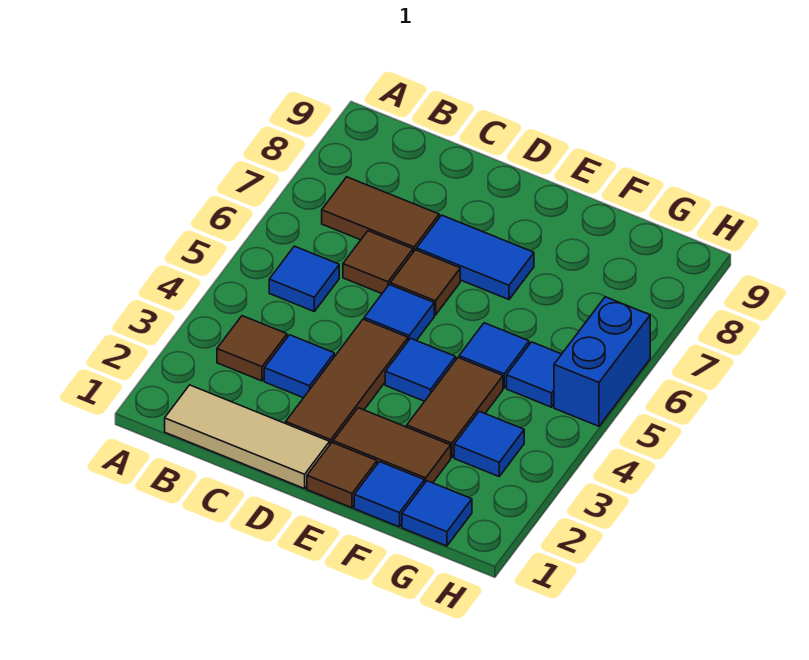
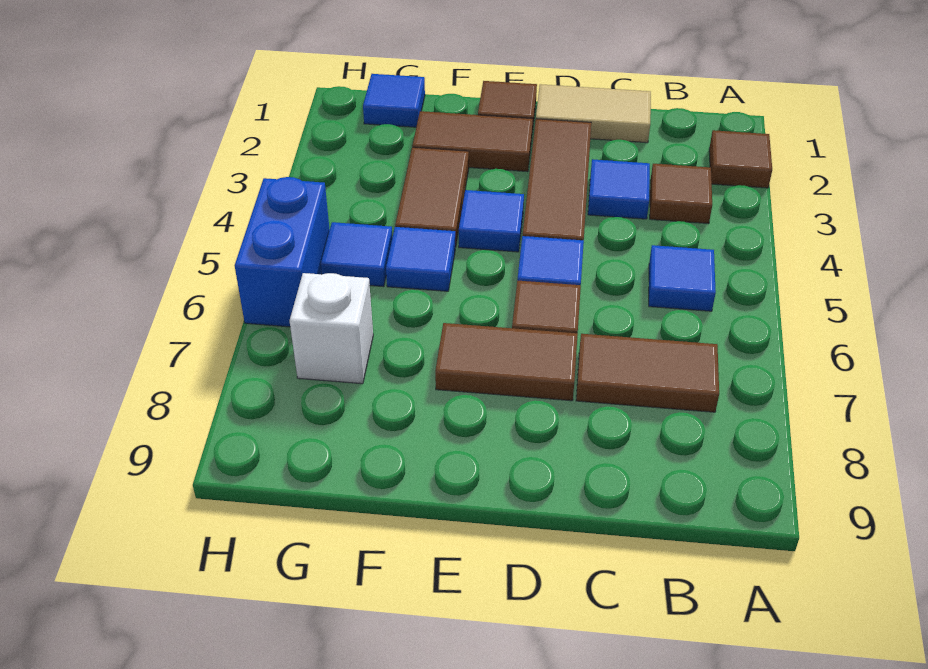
tan 1x3 tile [165,385,330,489] -> tan 1x2 tile [536,84,651,143]
brown 1x1 tile [343,231,413,294] -> brown 1x1 tile moved to [709,130,772,188]
blue 1x2 tile [417,215,534,299] -> brown 1x2 tile [435,323,578,401]
blue 1x1 tile [354,462,424,527] -> none
blue 1x1 tile [454,411,524,476] -> none
none -> white 1x1 brick [290,273,373,384]

